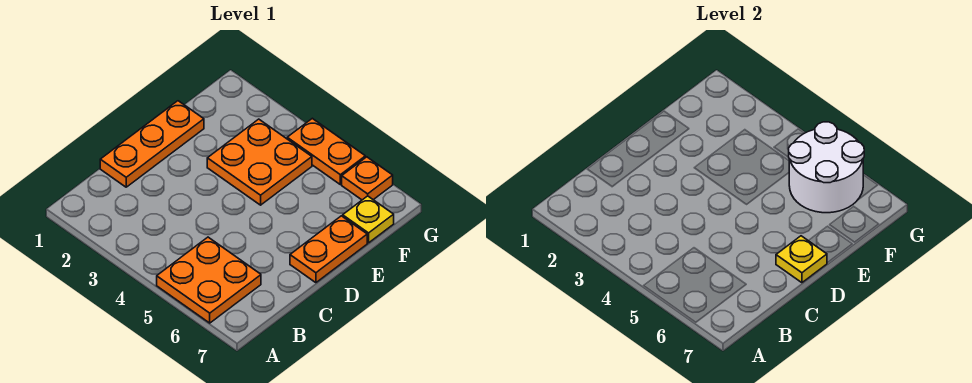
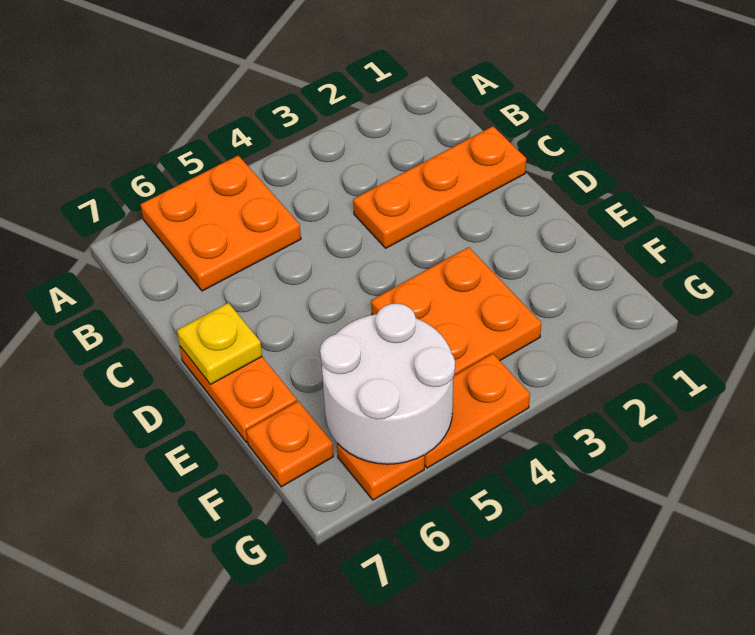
orange 1x3 plate [100,101,204,187] -> orange 1x3 plate turned to [353,126,526,248]
yellow 1x1 plate [343,196,394,243] -> orange 1x1 plate [246,401,333,487]

